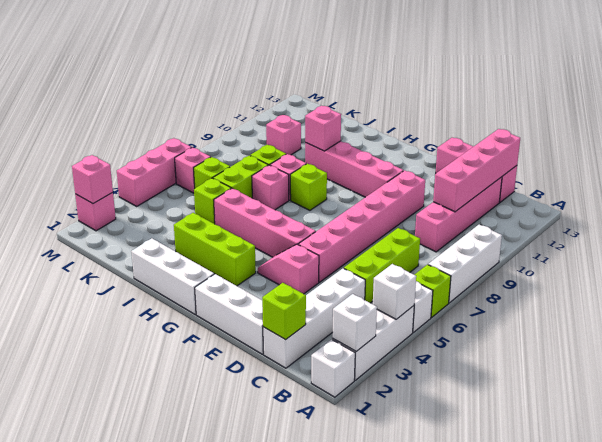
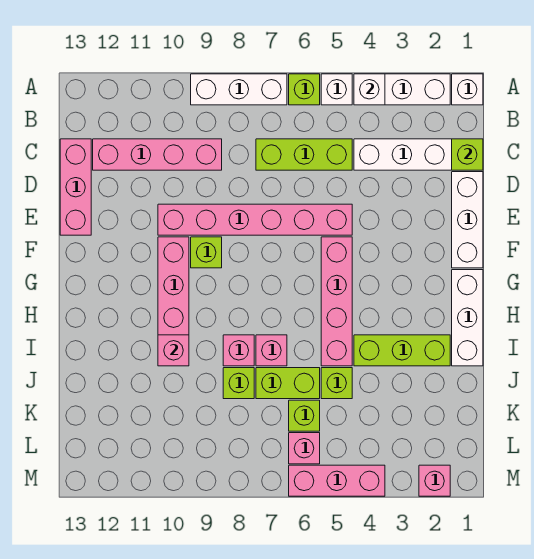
white 1x1 brick [332,294,377,351] -> none
pink 1x4 brick [433,129,520,212] -> none
pink 1x2 slope [258,244,319,294] -> none
lime 1x3 brick [174,213,256,286] -> lime 1x3 brick turned to [354,335,450,366]
lime 1x1 brick [290,164,327,210] -> lime 1x1 brick moved to [191,237,222,268]
pink 1x1 brick [266,115,301,155] -> none
pink 1x1 brick [72,155,113,204] -> none

